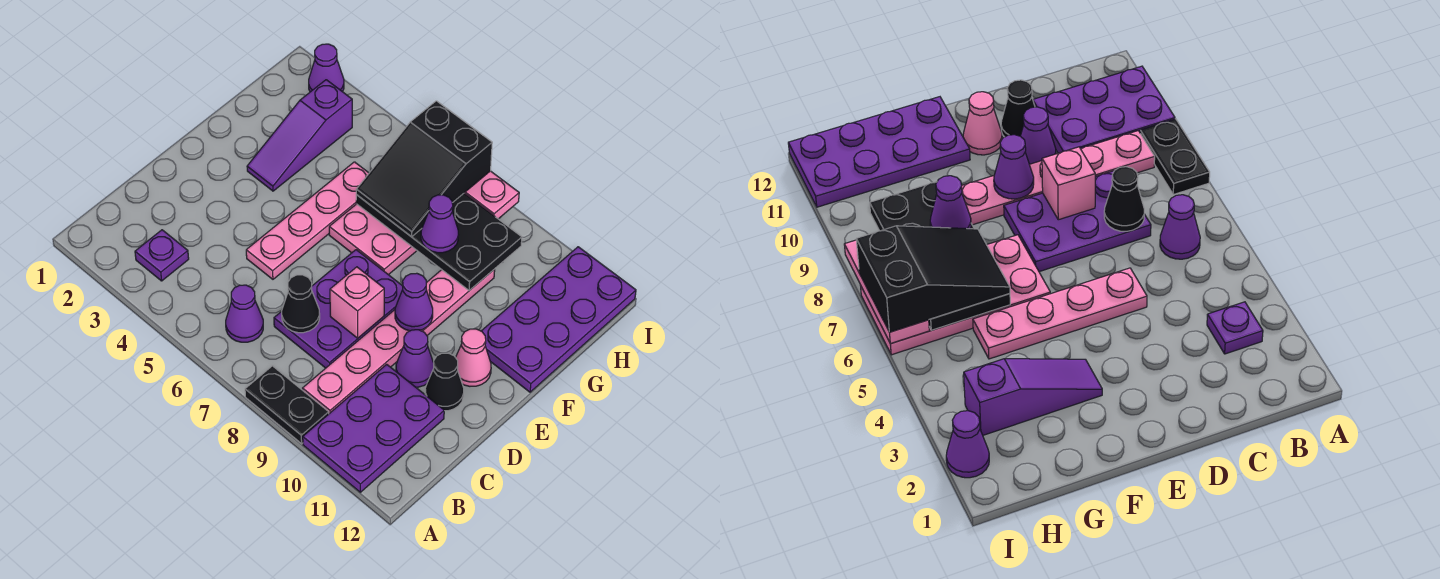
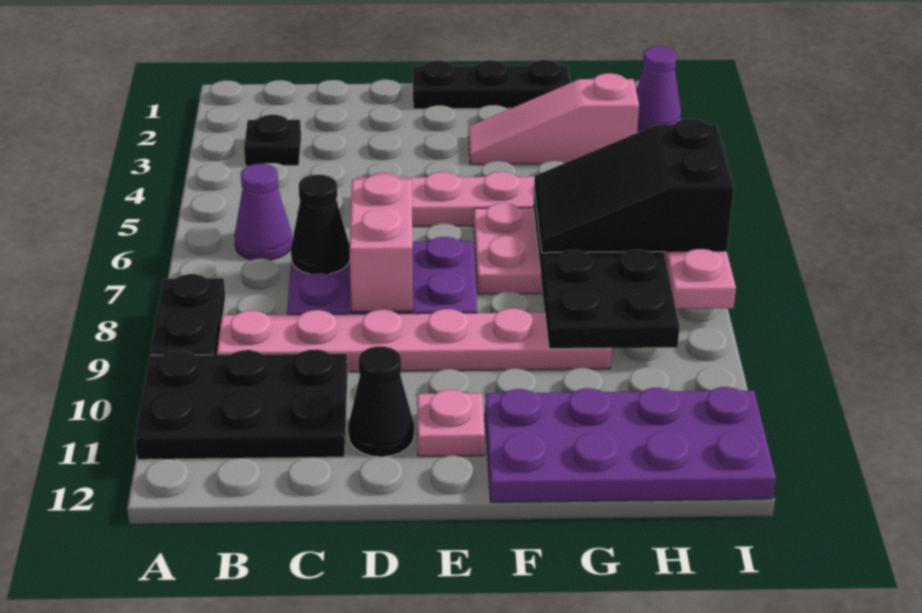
purple 2x3 plate [303,364,444,492] -> black 2x3 plate [135,349,348,460]
purple 1x1 plate [135,230,189,281] -> black 1x1 plate [244,115,301,166]
pink 1x1 brick [330,267,384,338] -> pink 1x2 brick [349,174,413,312]
purple 1x1 cone [396,330,434,387] -> none
none -> black 1x3 plate [413,60,570,109]
purple 1x1 cone [395,273,433,331] -> none
pink 1x1 cone [456,329,491,386] -> pink 1x1 plate [417,390,485,456]
purple 1x3 slope [247,80,352,191] -> pink 1x3 slope [468,73,639,164]
purple 1x1 cone [421,195,458,253] -> none

